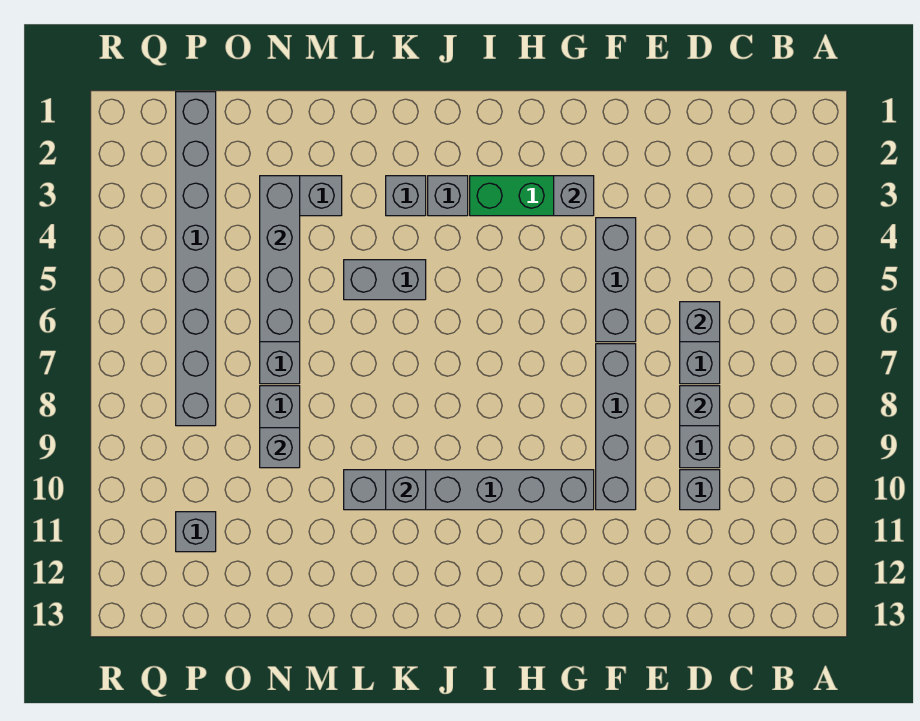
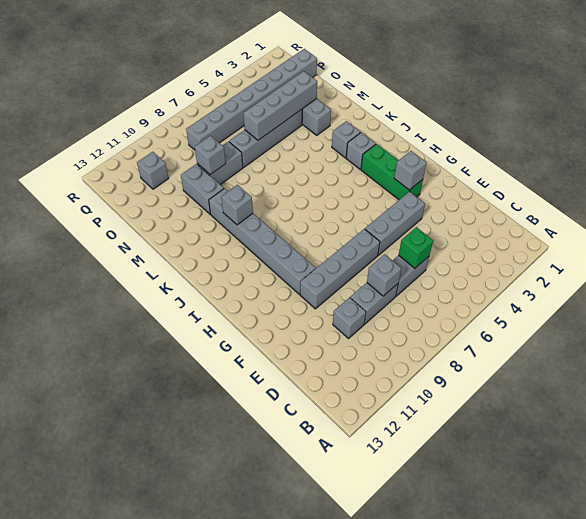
grey 1x1 brick [680,302,720,342] -> green 1x1 brick [399,227,433,268]
grey 1x2 brick [344,260,426,300] -> grey 1x2 brick moved to [181,164,224,214]

